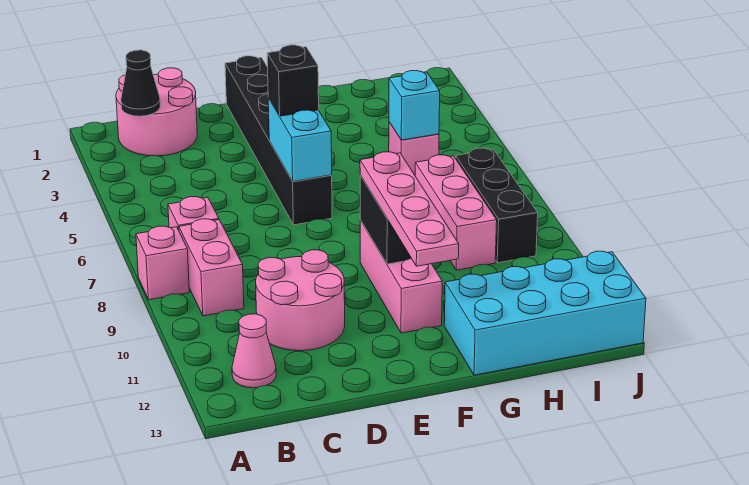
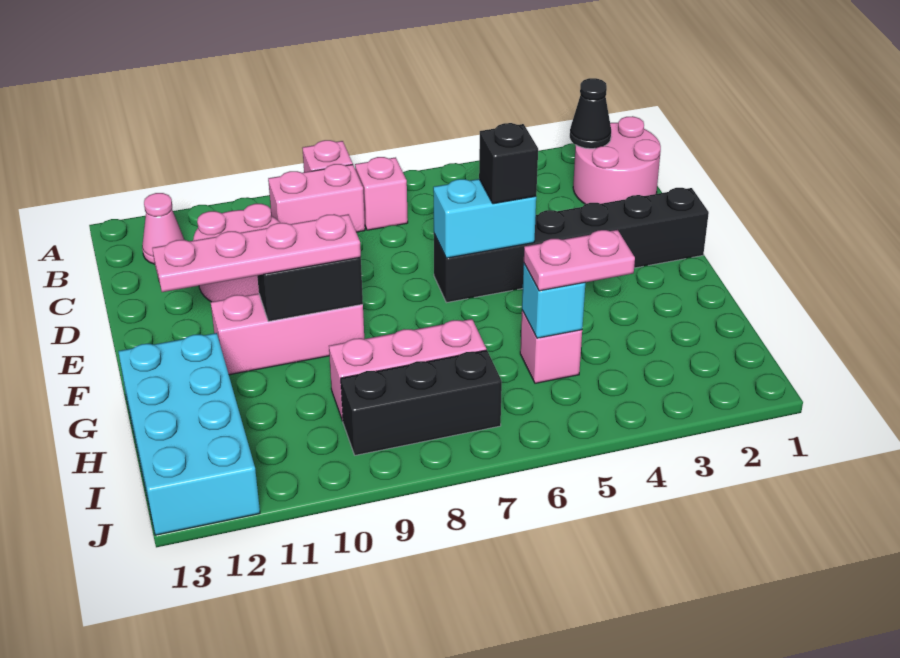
none -> pink 1x2 plate [524,230,635,291]

